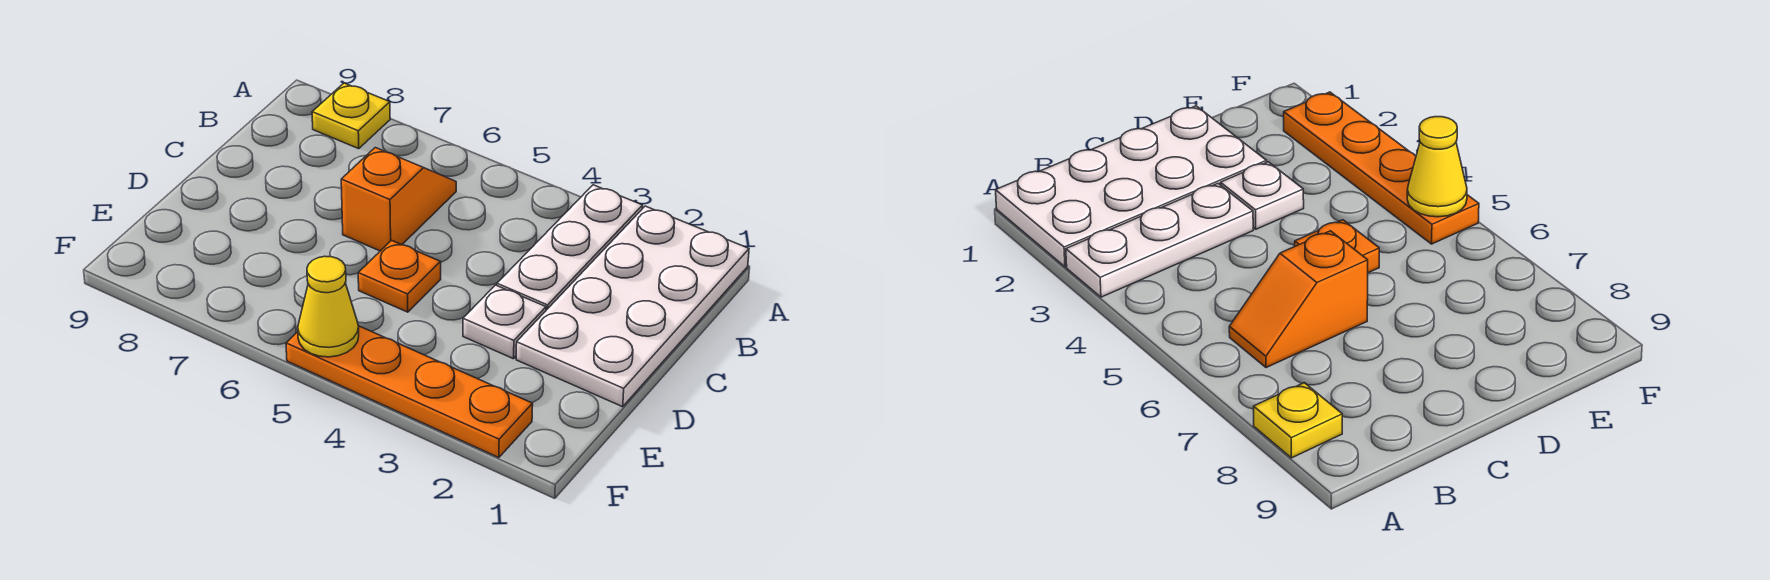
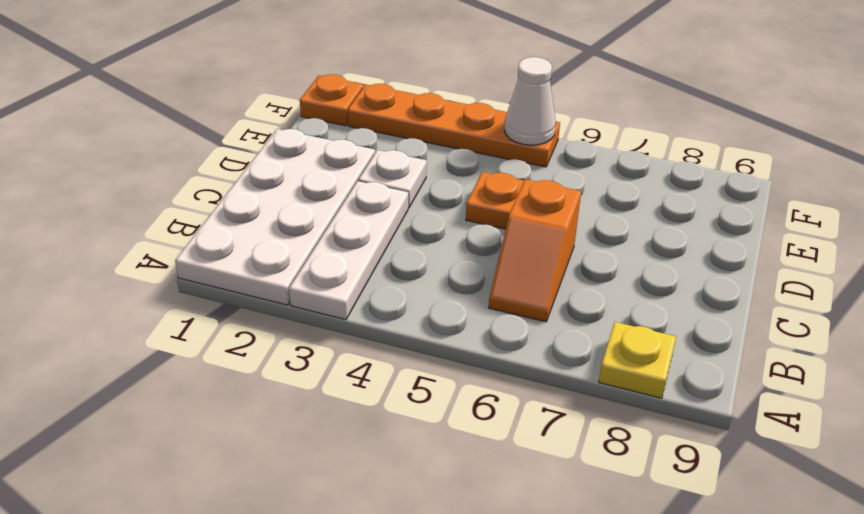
none -> orange 1x1 plate [300,74,363,126]
yellow 1x1 cone [298,256,359,357] -> white 1x1 cone [504,57,556,145]

